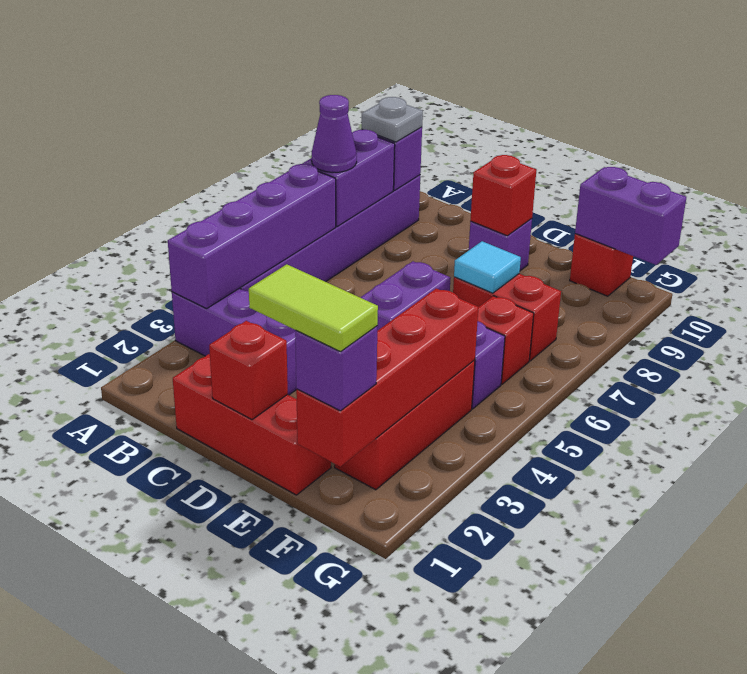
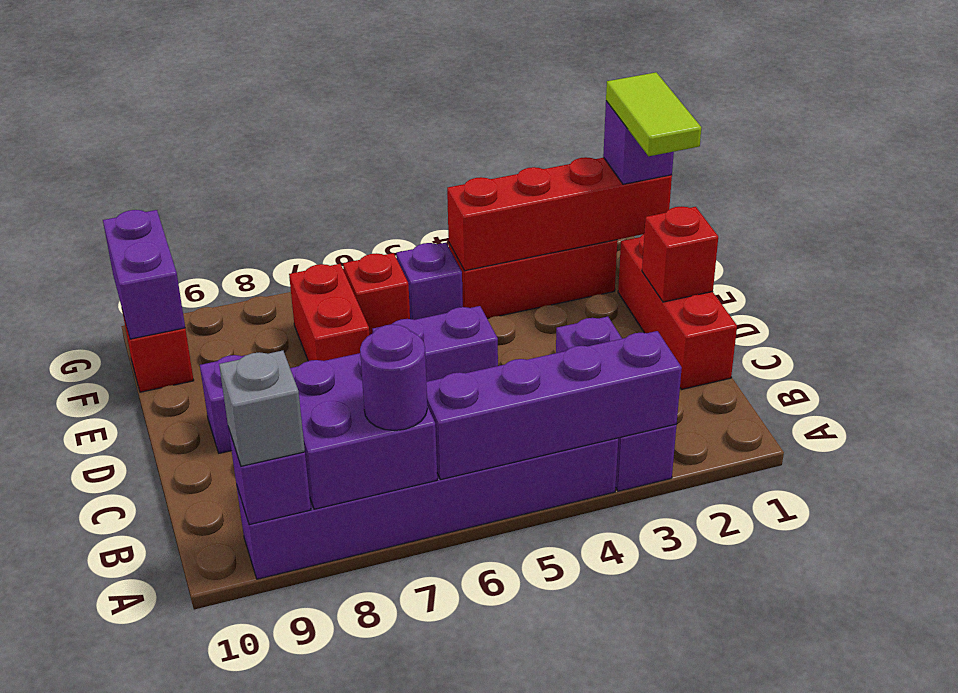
purple 1x2 brick [303,130,395,227] -> purple 2x2 brick [290,353,437,509]
purple 1x1 cone [312,95,357,172] -> purple 1x1 round brick [360,324,427,431]
grey 1x1 plate [362,97,423,142] -> grey 1x1 brick [219,351,305,466]
red 1x1 brick [470,155,536,236] -> none
cyan 1x1 tile [454,241,521,293] -> none

